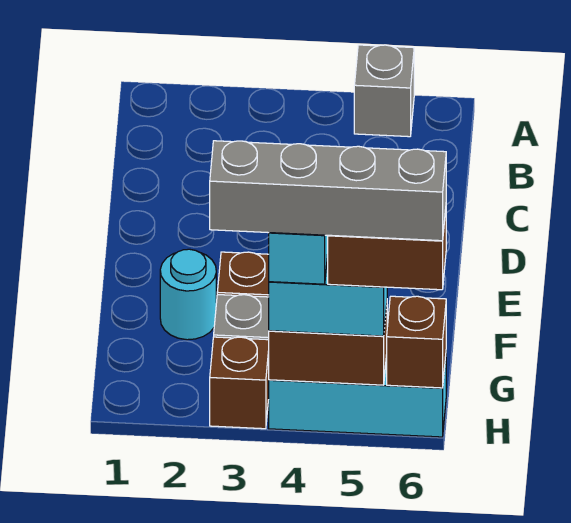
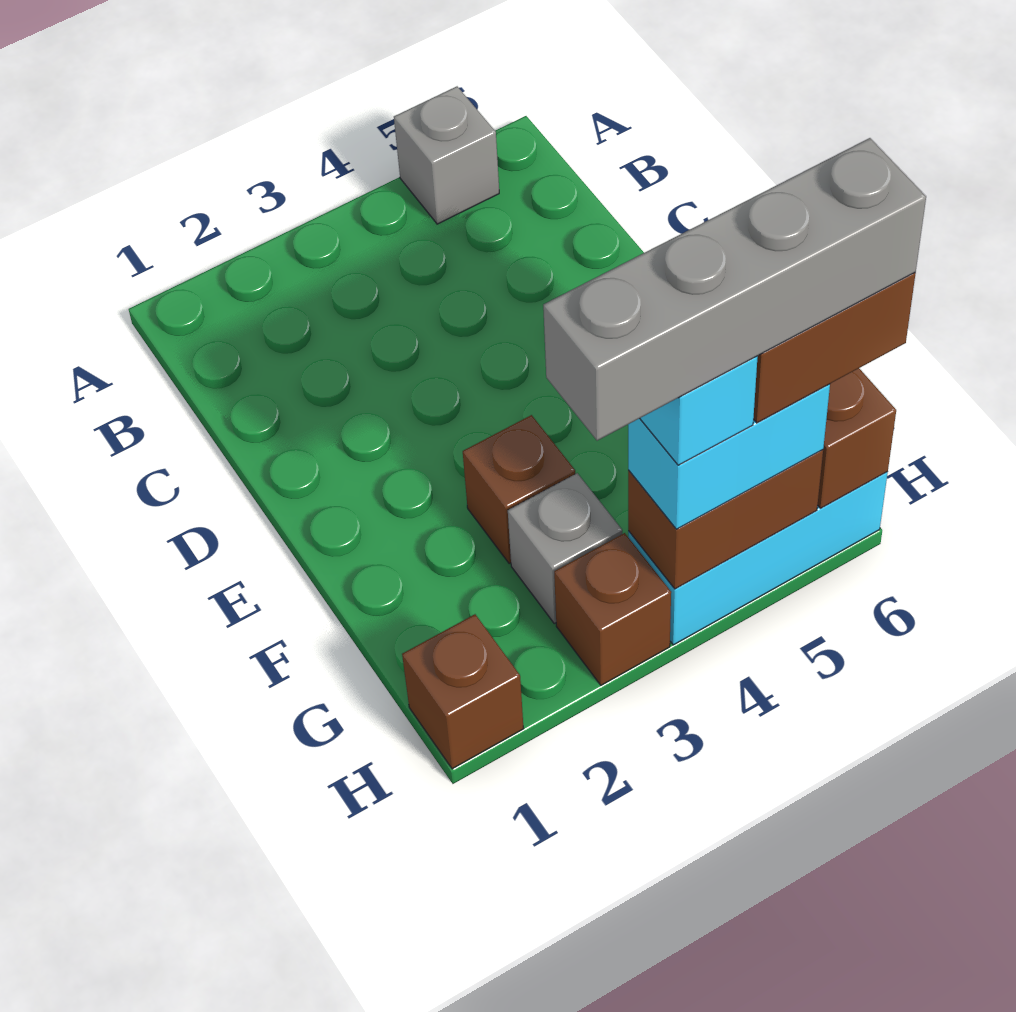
cyan 1x1 round brick [160,249,216,340] -> none
none -> brown 1x1 brick [402,614,524,769]

